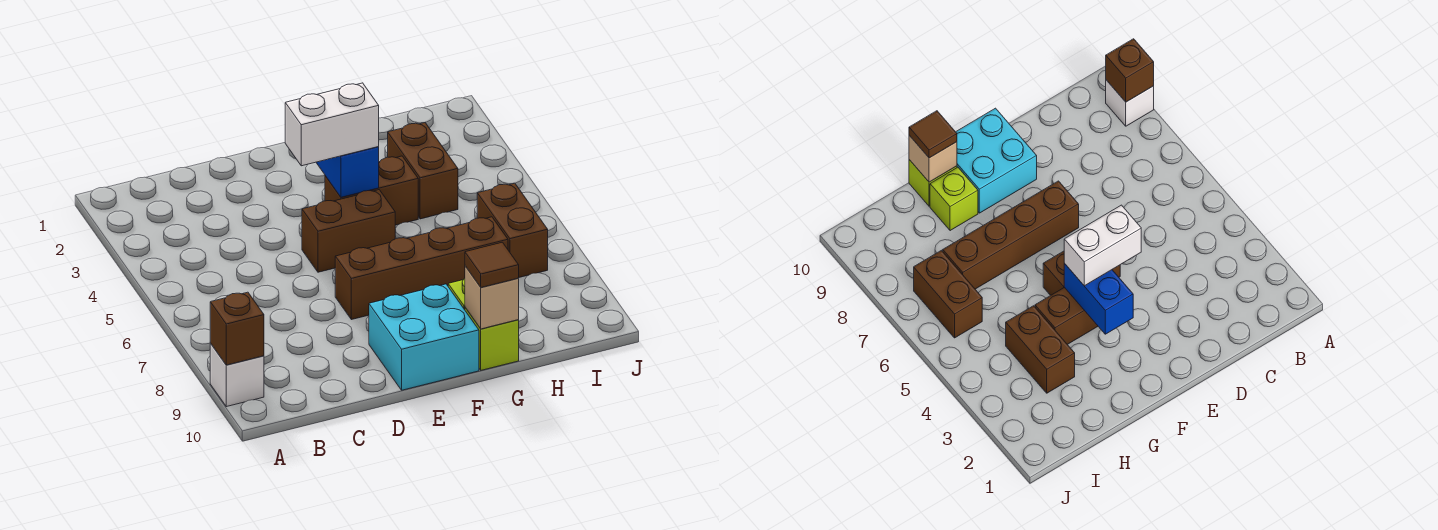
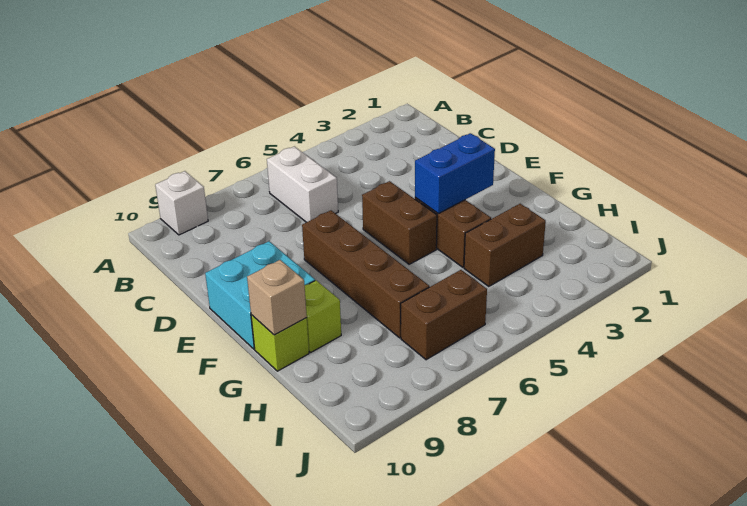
brown 1x1 brick [210,292,264,365] -> none
white 1x2 brick [285,83,379,166] -> white 1x2 brick moved to [267,146,338,222]
brown 1x1 tile [465,242,519,287] -> none

